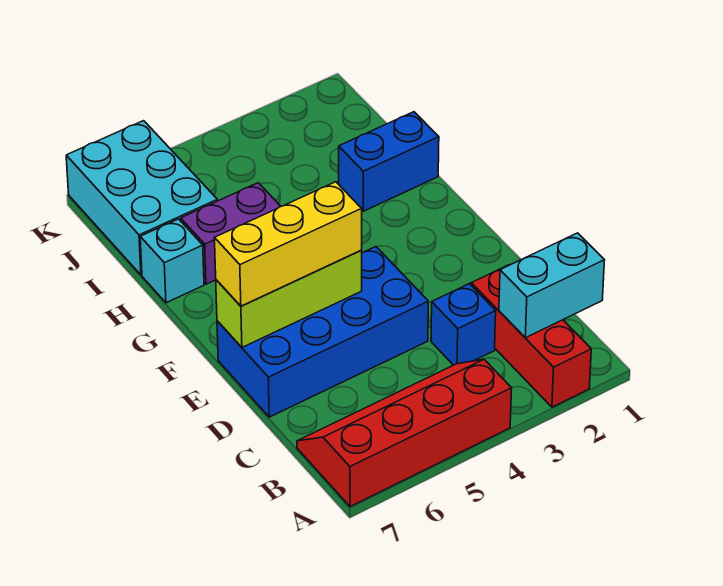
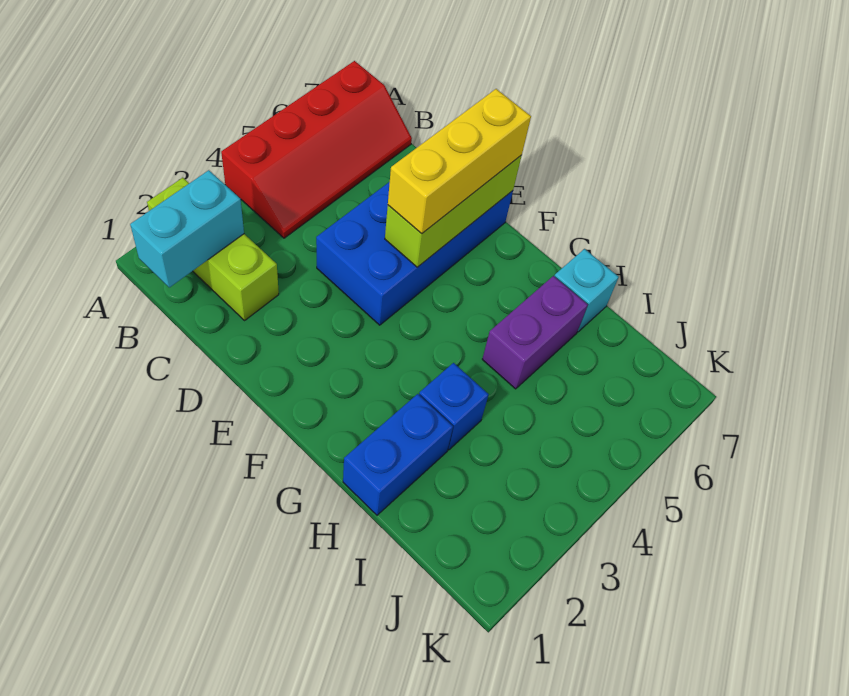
red 1x3 brick [471,265,591,407] -> lime 1x3 brick [147,178,279,320]
blue 1x1 brick [431,284,496,365] -> blue 1x1 brick moved to [419,363,489,450]
cyan 2x3 brick [66,121,217,275] -> none

